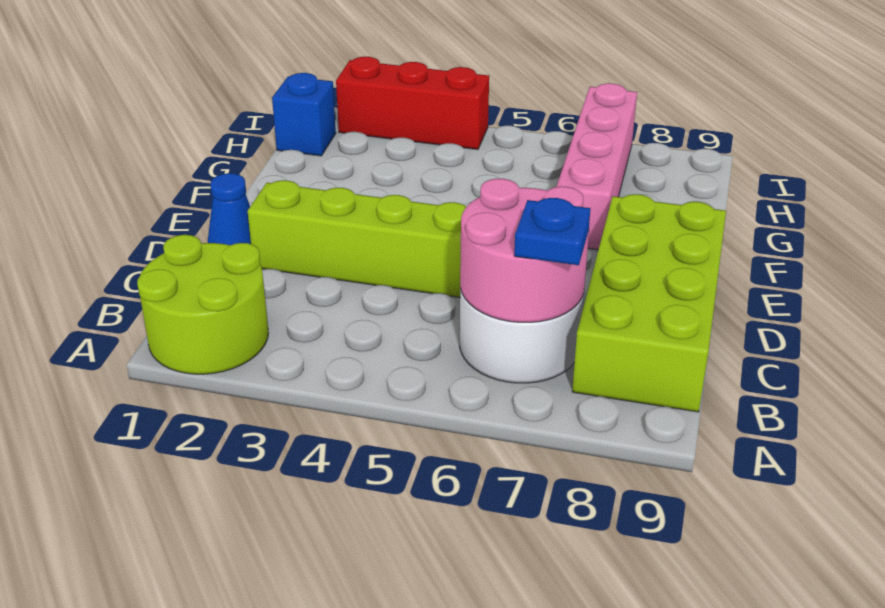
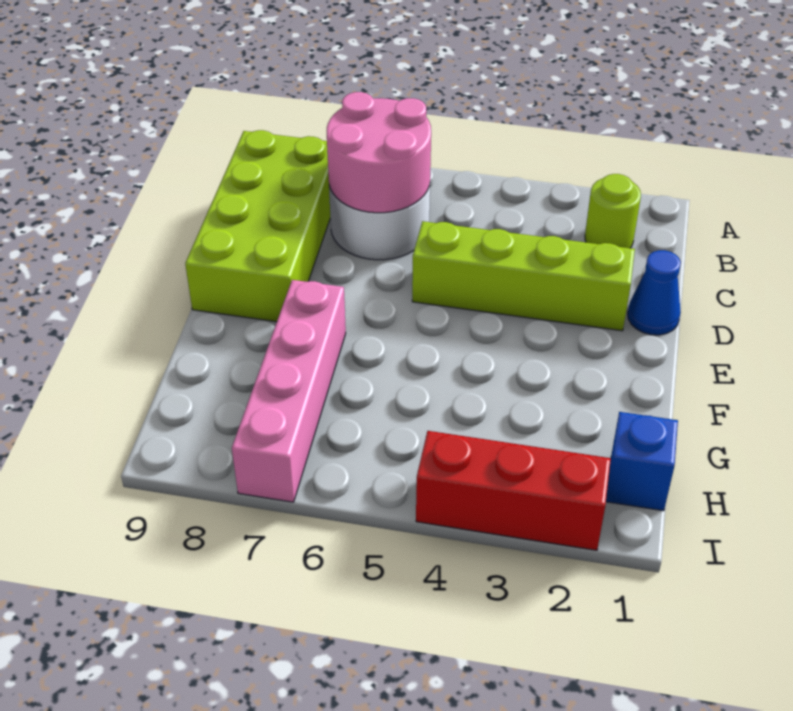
lime 2x2 round brick [137,235,269,374] -> lime 1x1 round brick [585,174,641,248]
blue 1x1 plate [514,198,590,265] -> none

